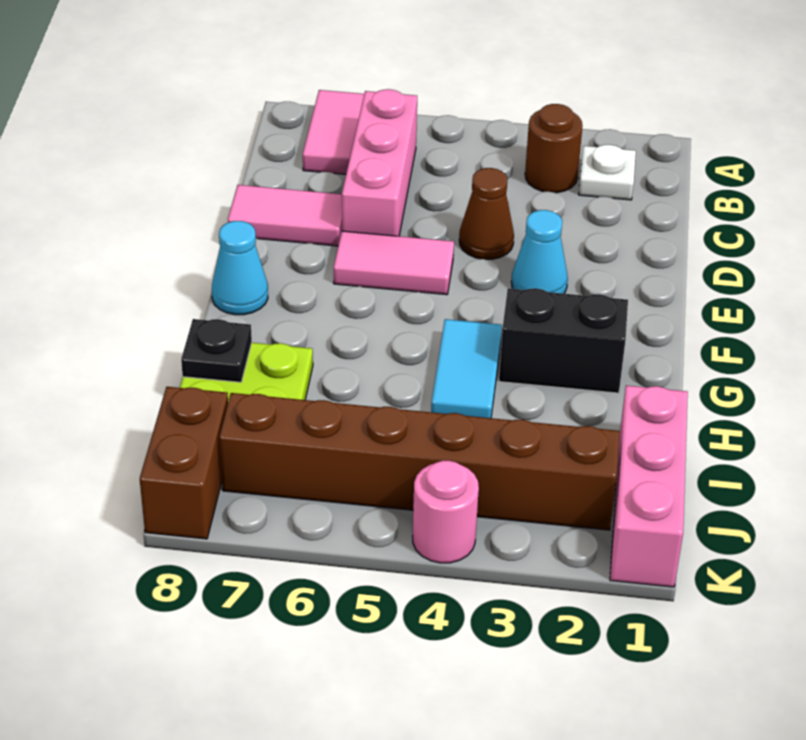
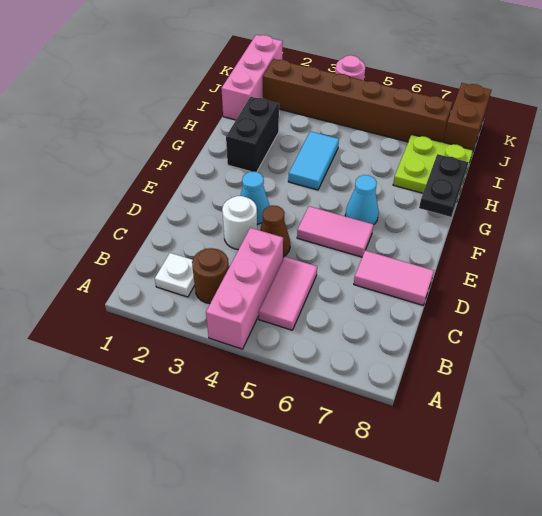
pink 1x2 tile [303,90,364,174] -> pink 1x2 tile moved to [258,257,317,330]
pink 1x3 brick [342,89,417,236] -> pink 1x3 brick moved to [206,228,283,349]
none -> white 1x1 round brick [222,196,257,250]
cyan 1x1 cone [212,221,268,315] -> cyan 1x1 cone moved to [345,175,379,225]
black 1x2 brick [499,288,628,393] -> black 1x2 brick turned to [226,97,279,172]
black 1x1 plate [181,319,252,382] -> black 1x2 plate [419,154,469,217]

